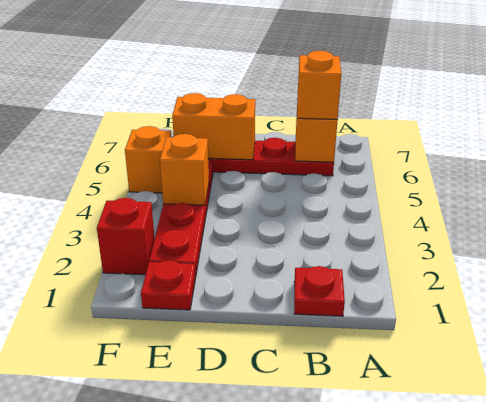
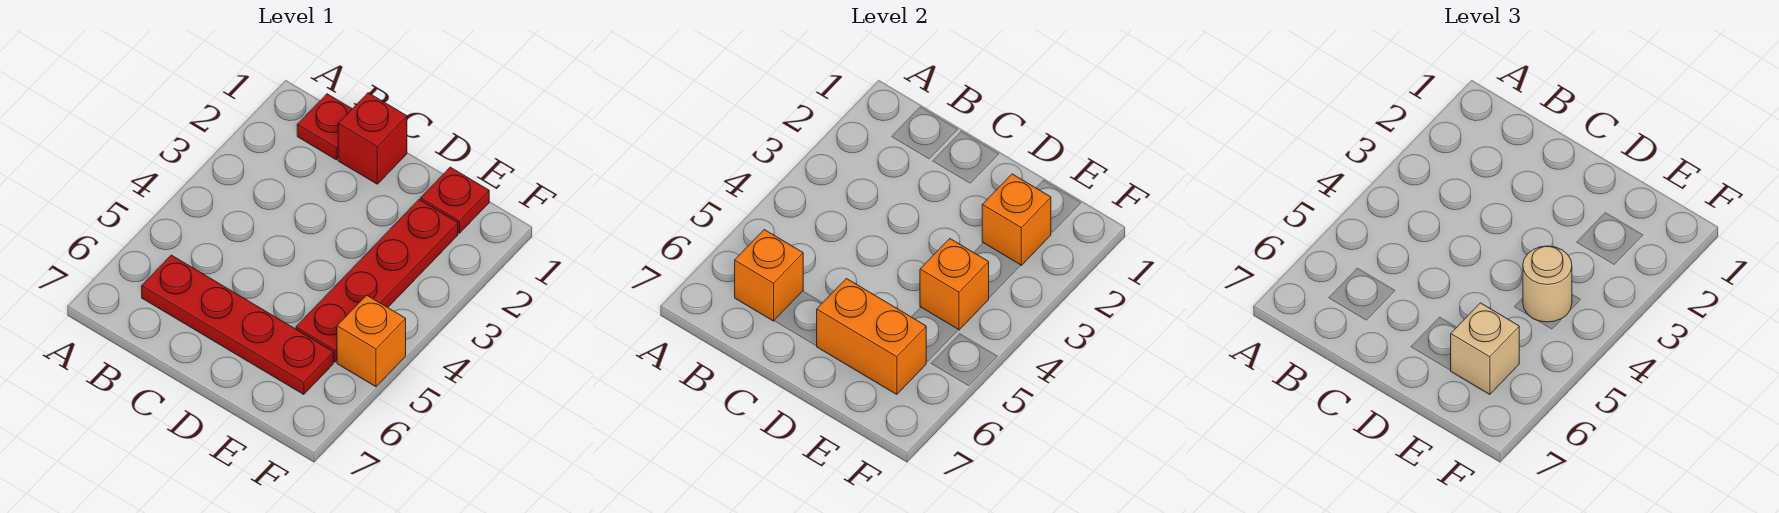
orange 1x1 brick [297,51,341,119] -> orange 1x1 brick moved to [982,174,1051,265]
none -> tan 1x1 round brick [1523,246,1572,322]
none -> tan 1x1 brick [1451,303,1519,395]
red 1x1 brick [97,198,155,275] -> red 1x1 brick moved to [338,93,407,184]

